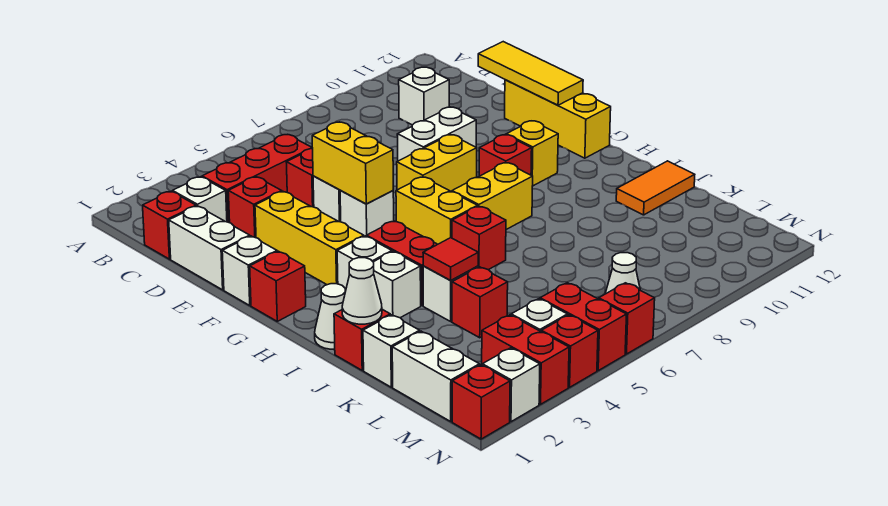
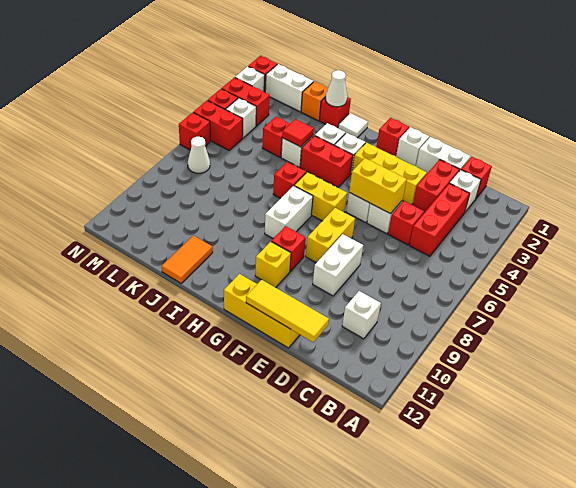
red 1x1 brick [228,177,282,238] -> red 1x2 brick [413,160,460,212]
yellow 1x2 brick [452,163,533,230] -> white 1x2 brick [265,186,313,239]
white 1x1 cone [315,284,346,349] -> white 1x1 tile [338,113,368,138]
white 1x1 brick [363,315,420,387] -> orange 1x1 brick [301,81,328,121]

